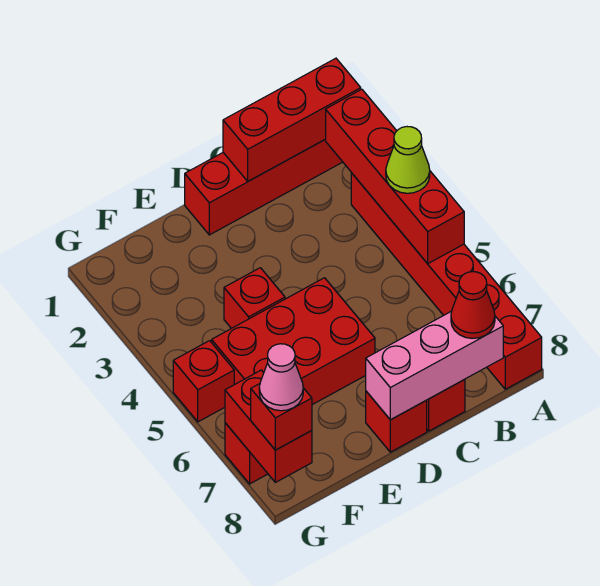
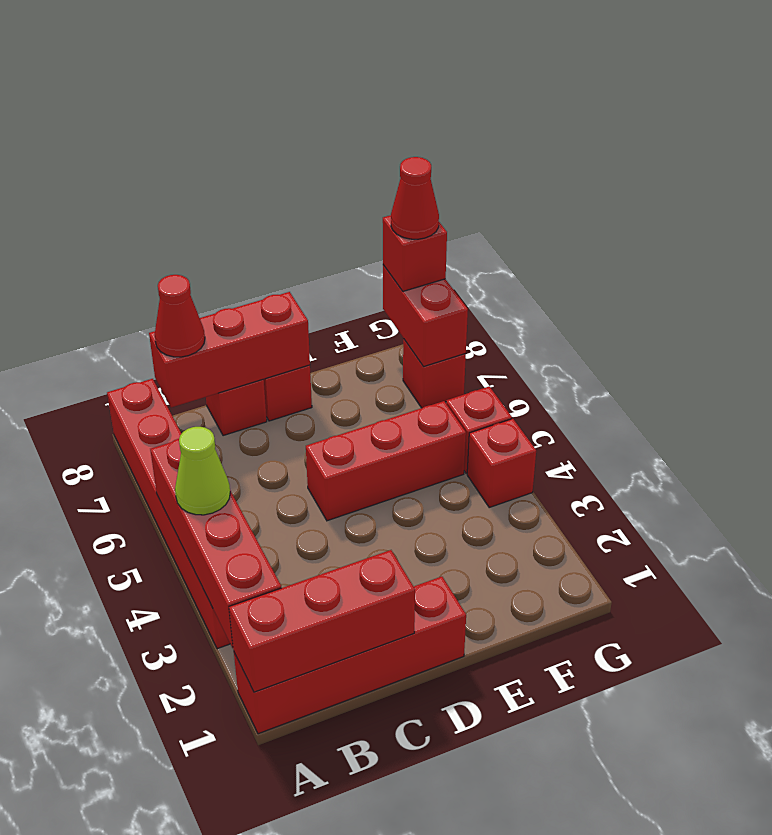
pink 1x3 brick [366,311,503,420] -> red 1x3 brick [149,292,310,408]
red 2x3 brick [212,278,375,405] -> red 1x3 brick [306,401,466,521]
red 1x1 brick [224,268,285,328] -> red 1x1 brick moved to [467,419,536,507]
pink 1x1 cone [259,344,303,411] -> red 1x1 cone [391,157,439,239]

